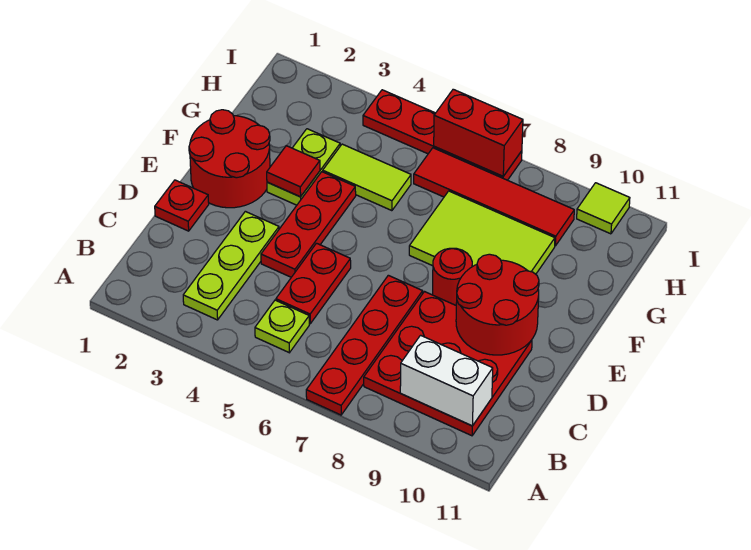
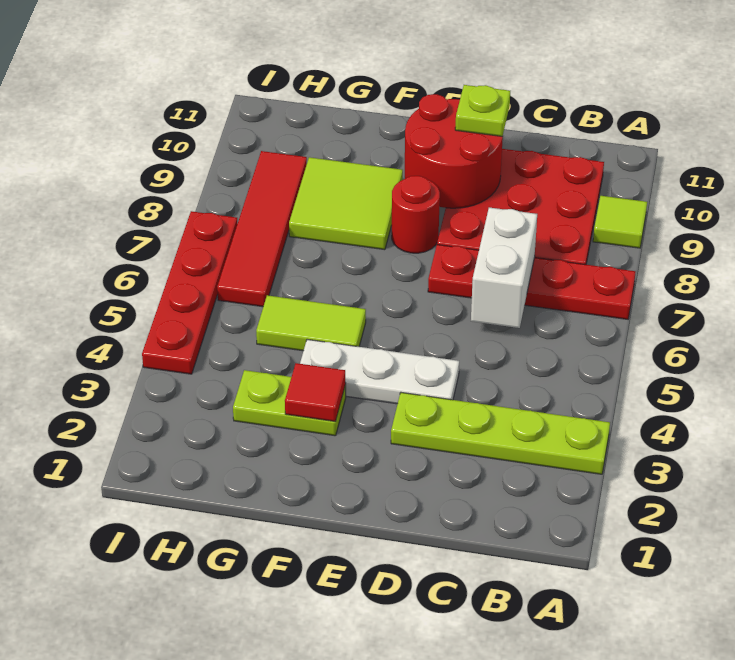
lime 1x3 plate [183,211,279,320] -> lime 1x4 plate [391,393,610,474]
lime 1x1 plate [255,300,309,353] -> lime 1x1 plate moved to [455,85,510,136]
white 1x2 brick [400,335,493,426] -> white 1x2 brick moved to [471,208,537,328]
red 1x2 plate [276,243,351,324] -> none
red 1x1 plate [155,180,209,231] -> none
red 1x3 plate [261,172,356,277] -> white 1x3 plate [300,339,459,404]
red 2x2 round brick [189,110,270,208] -> none
lime 2x3 tile [409,191,555,274] -> lime 2x2 tile [289,157,403,250]
lime 1x2 tile [323,144,411,211] -> lime 1x2 tile turned to [256,295,366,351]
red 1x2 brick [434,89,523,176] -> none
lime 1x1 tile [577,183,630,234] -> lime 1x1 tile moved to [593,196,647,248]

